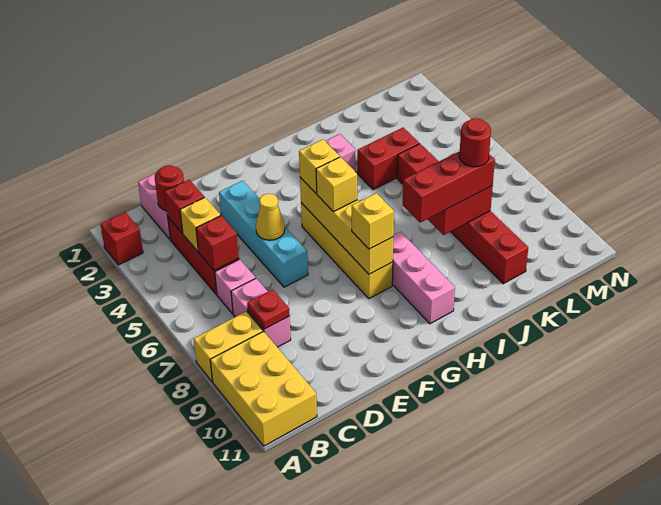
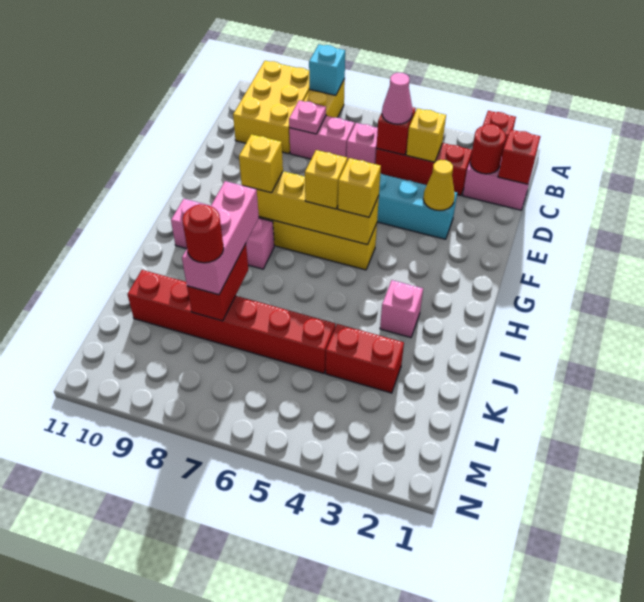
none -> cyan 1x1 brick [309,45,345,95]
yellow 2x3 brick [210,331,317,446] -> yellow 2x3 brick turned to [233,61,309,154]
red 1x1 brick [165,180,204,233] -> red 1x1 brick moved to [498,130,540,184]
none -> pink 1x1 cone [382,73,413,124]
red 1x1 plate [247,289,290,329] -> pink 1x1 plate [289,100,326,134]
yellow 1x1 cone [256,194,285,240] -> yellow 1x1 cone moved to [423,160,455,211]
red 1x3 brick [403,151,495,223] -> pink 1x3 brick [182,181,259,295]
red 1x2 brick [357,128,419,190] -> red 1x2 brick turned to [326,324,404,393]

